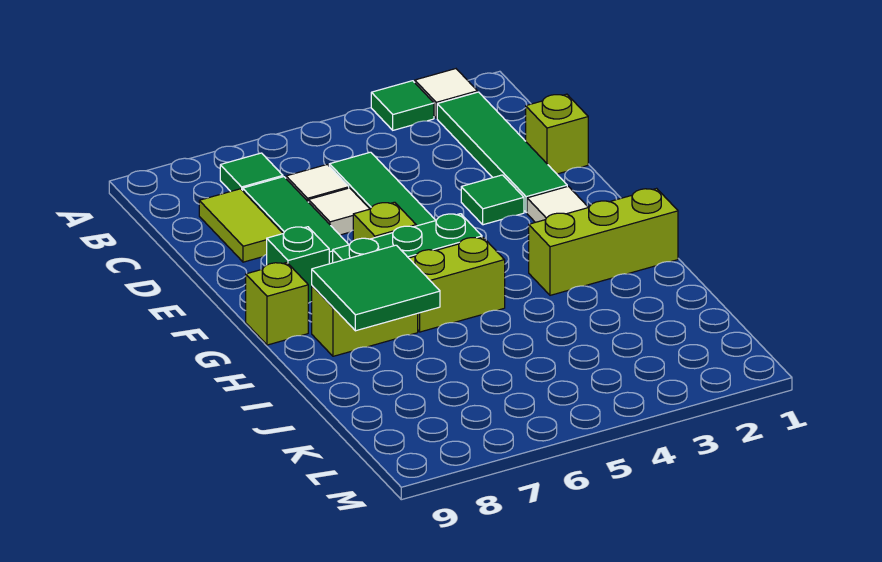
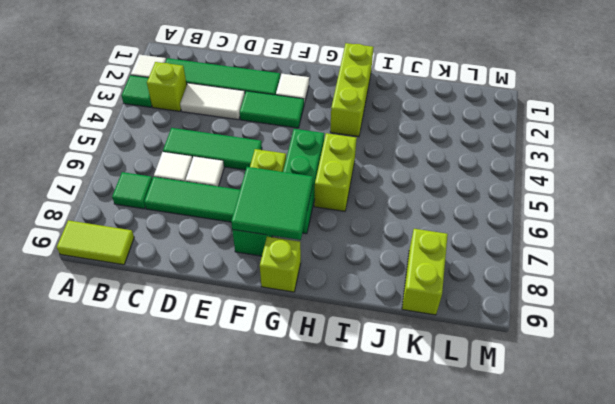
none -> white 1x2 tile [180,83,245,120]
lime 1x2 tile [199,189,283,262] -> lime 1x2 tile moved to [57,220,134,265]
lime 1x1 brick [526,94,588,174] -> lime 1x1 brick moved to [147,62,187,111]
green 1x1 tile [461,175,524,225] -> green 1x2 tile [240,91,304,128]
lime 1x2 brick [312,286,418,356] -> lime 1x2 brick moved to [402,229,448,315]
green 2x2 tile [312,245,440,331] -> green 2x2 tile moved to [231,167,313,240]

